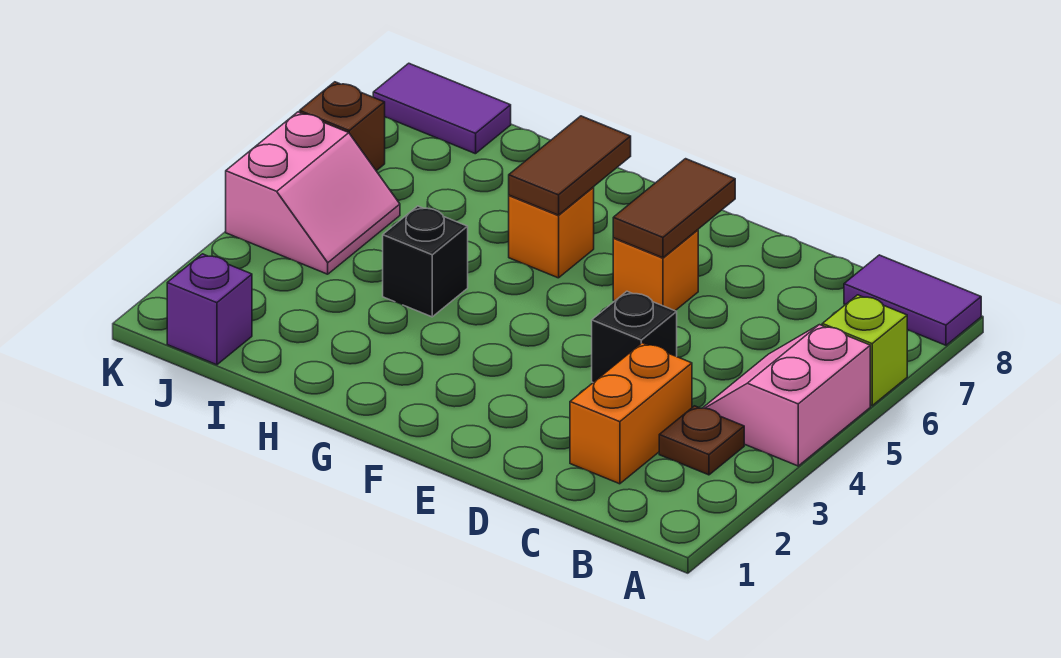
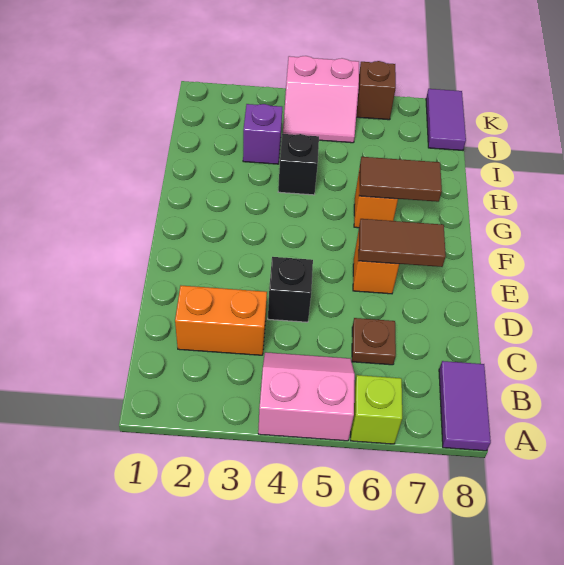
brown 1x1 plate [659,406,744,475] -> brown 1x1 plate moved to [352,318,396,365]
purple 1x1 brick [167,254,252,365] -> purple 1x1 brick moved to [243,104,282,164]

